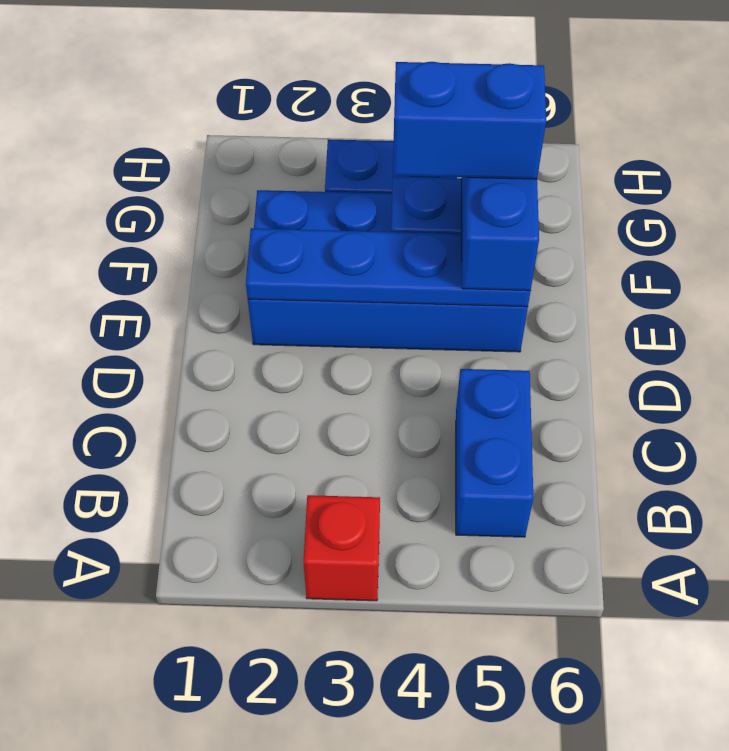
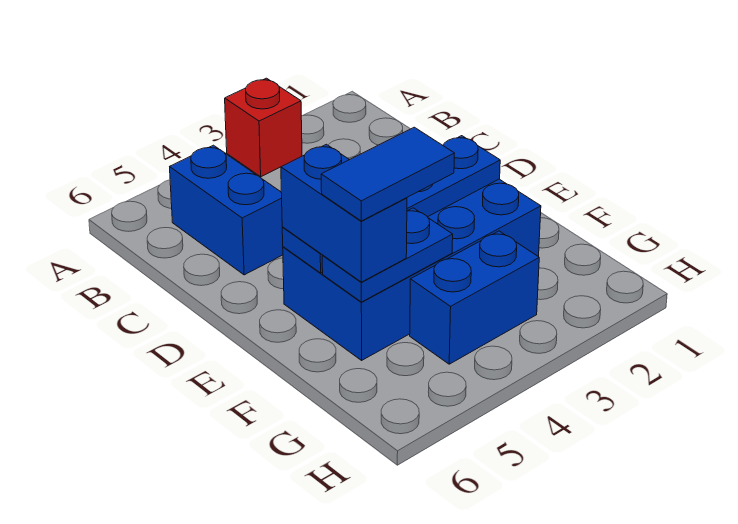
blue 1x2 brick [393,62,546,179] -> blue 1x2 tile [321,127,454,221]

